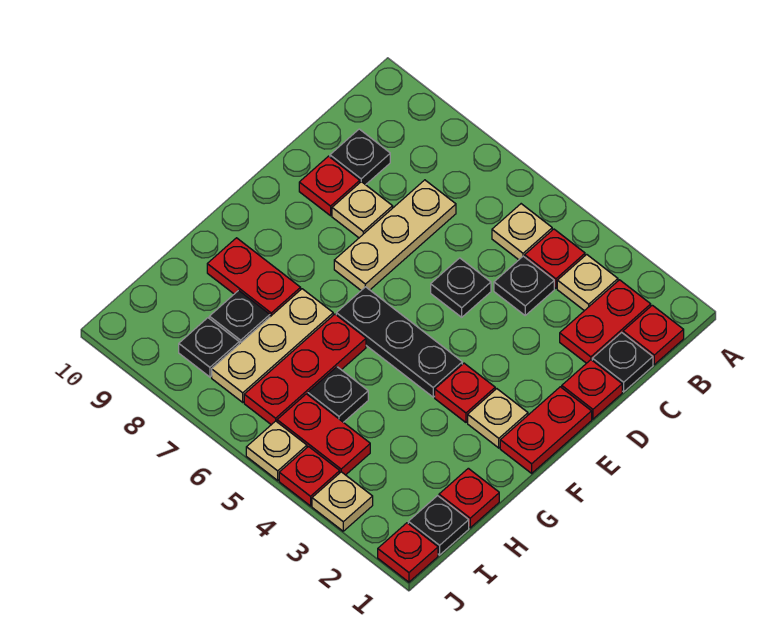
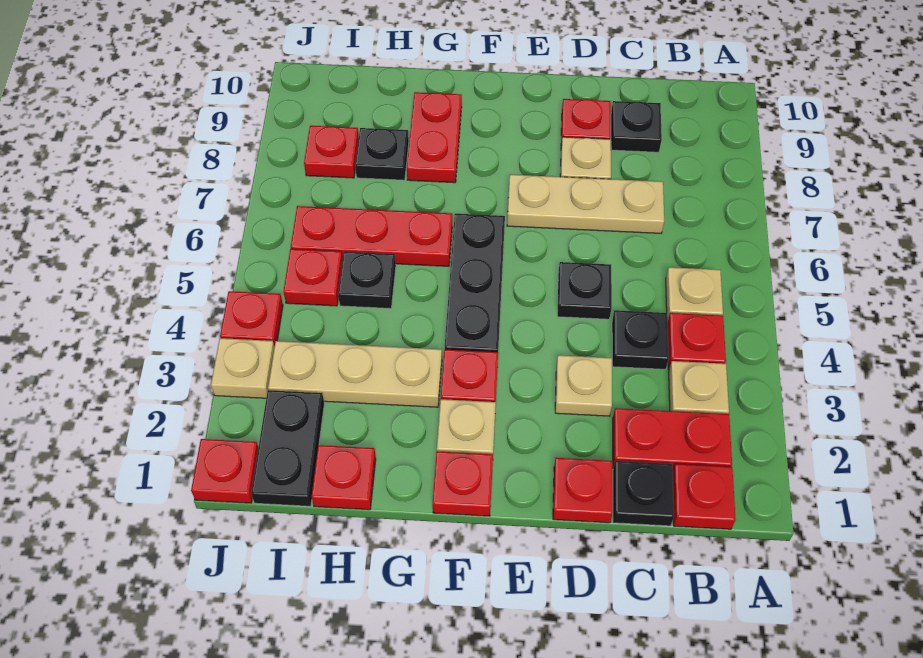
red 1x2 plate [500,387,592,473] -> red 1x1 plate [433,451,493,516]
tan 1x3 plate [212,289,333,402] -> tan 1x3 plate moved to [268,341,442,407]
black 1x1 plate [408,496,469,555] -> black 1x2 plate [251,390,324,506]
red 1x2 plate [277,394,370,475] -> red 1x1 plate [284,249,343,306]
black 1x1 plate [179,318,239,377] -> red 1x1 plate [304,126,359,178]
tan 1x1 plate [246,421,307,480] -> tan 1x1 plate moved to [555,355,612,416]

